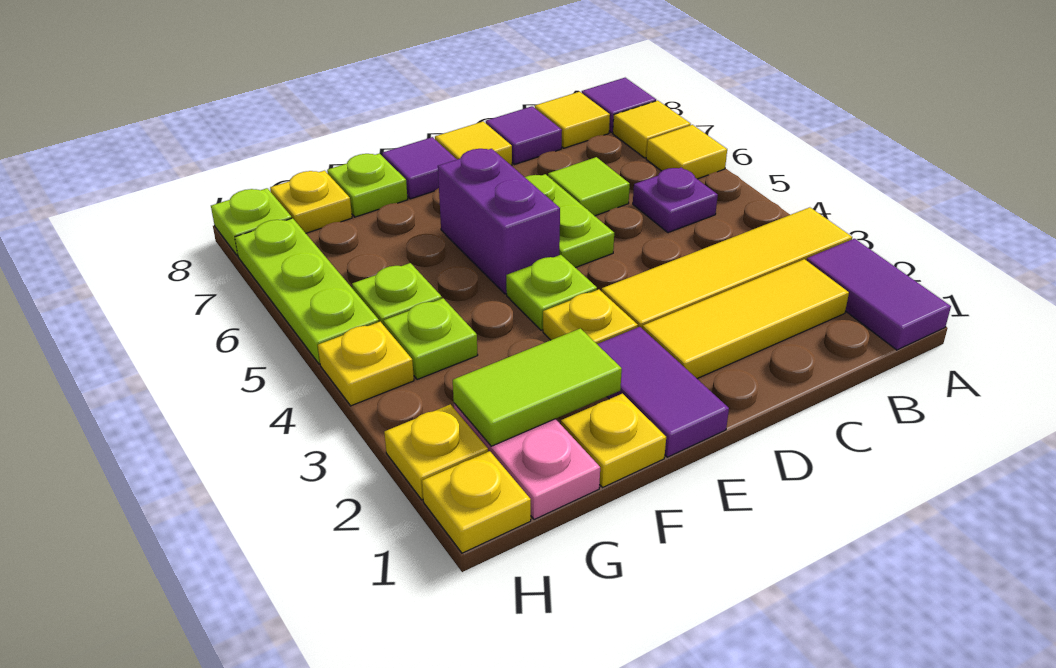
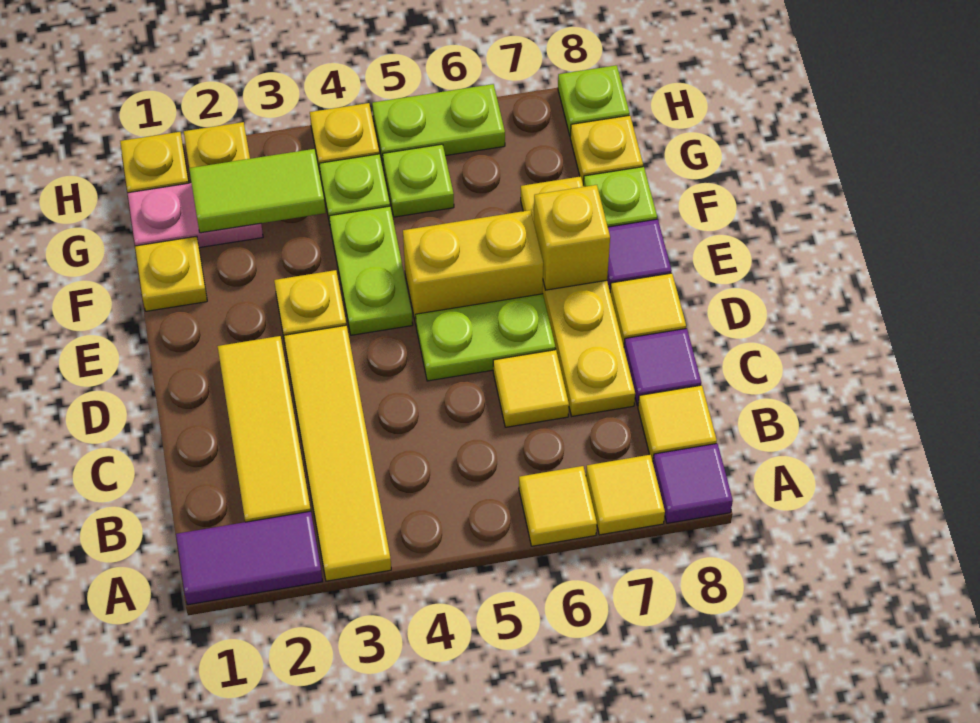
purple 1x1 plate [633,167,718,233] -> none
lime 1x1 tile [548,157,630,216] -> yellow 1x1 tile [493,349,569,427]
none -> yellow 1x4 plate [521,176,635,416]
purple 1x2 tile [597,327,729,457] -> none
lime 1x1 plate [506,255,597,330] -> lime 1x2 plate [329,206,413,335]
purple 1x2 brick [438,149,560,294] -> yellow 1x2 brick [403,210,543,324]
none -> yellow 1x1 brick [534,185,610,290]
lime 1x2 tile [453,328,622,446] -> lime 1x2 tile turned to [189,149,326,233]
lime 1x3 plate [235,218,379,364] -> lime 1x2 plate [372,84,505,162]

